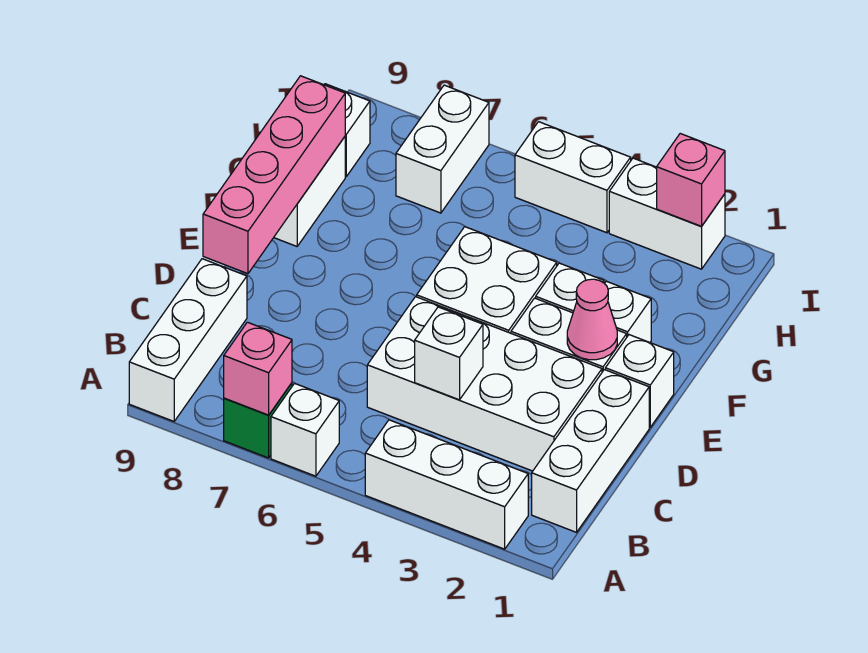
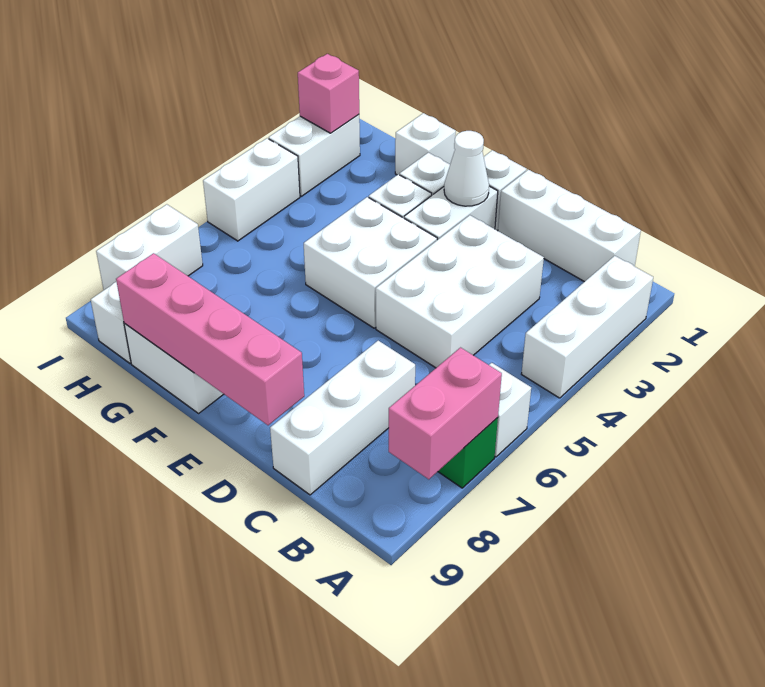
pink 1x1 brick [224,322,292,415] -> pink 1x2 brick [389,348,502,479]
white 1x3 brick [129,259,247,421] -> white 1x3 brick turned to [270,341,415,495]
white 2x4 brick [367,297,602,471] -> white 2x3 brick [376,215,544,368]
white 1x1 brick [415,307,483,400] -> white 1x1 brick moved to [395,113,456,175]
pink 1x1 cone [567,279,617,360] -> white 1x1 cone [444,131,489,206]
white 1x2 brick [396,85,489,213] -> white 1x2 brick turned to [96,204,203,290]

